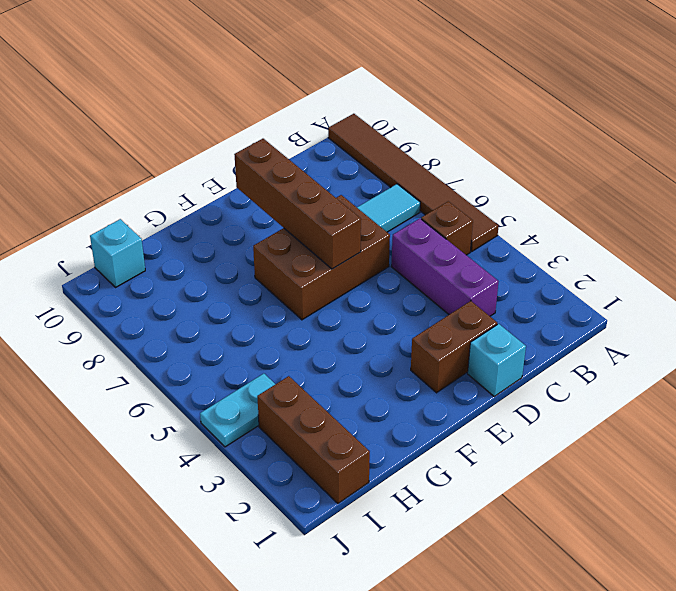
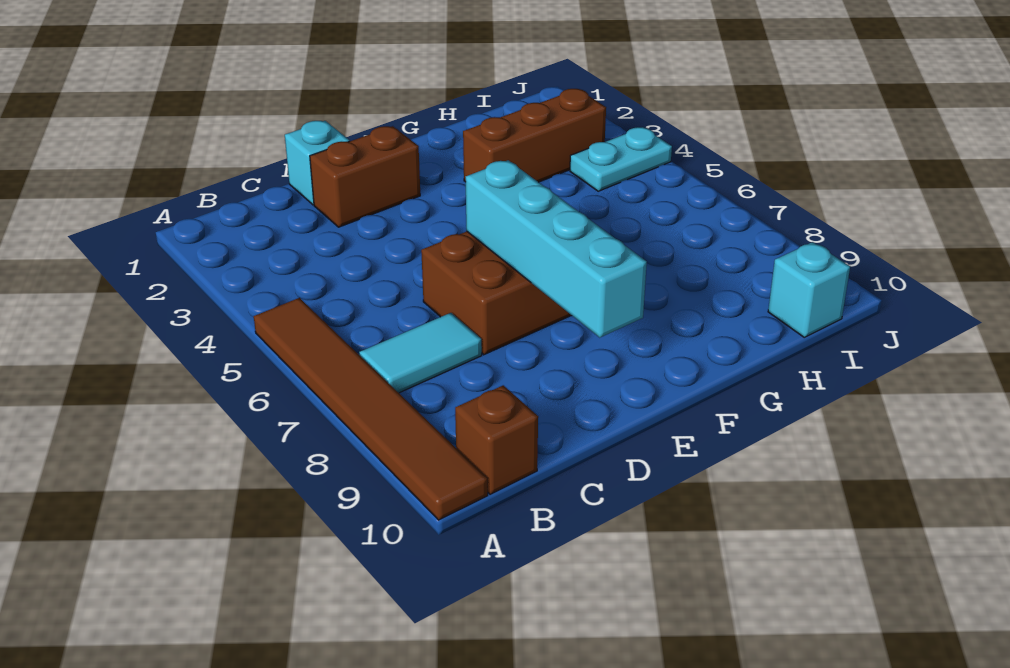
brown 1x1 brick [421,201,473,255] -> brown 1x1 brick moved to [455,385,538,494]
purple 1x3 brick [391,219,499,316] -> none
brown 1x4 brick [234,139,361,269] -> cyan 1x4 brick [466,160,647,337]
brown 1x3 brick [257,376,370,503] -> brown 1x3 brick turned to [463,89,606,182]

